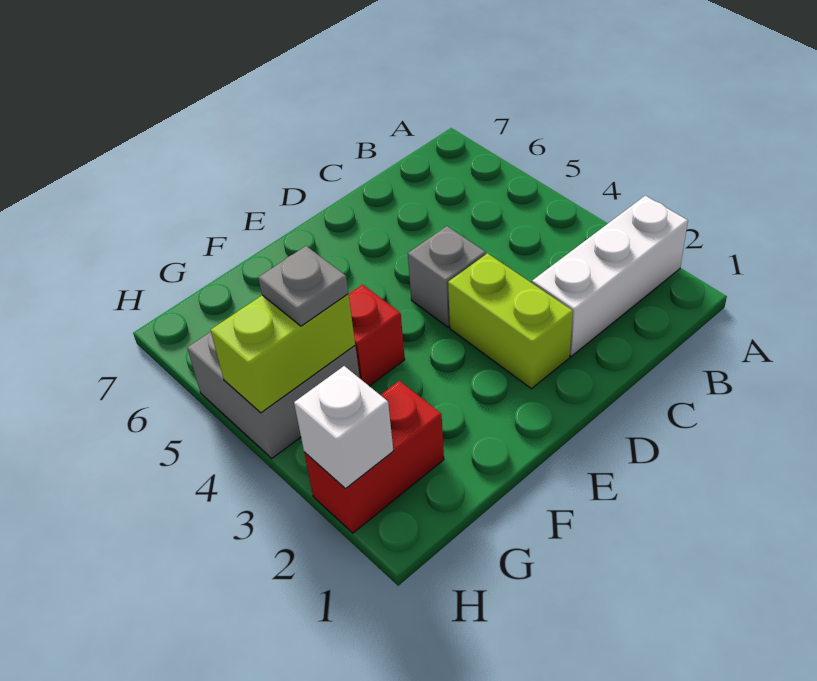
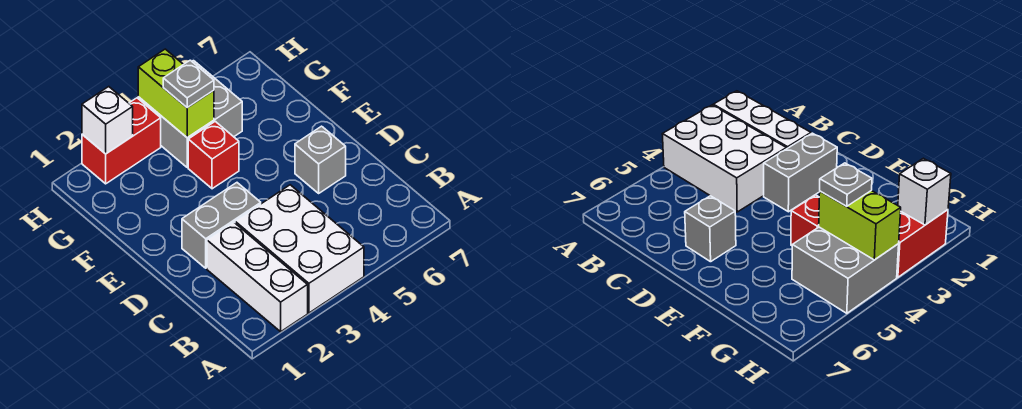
none -> white 2x3 brick [235,185,364,313]
lime 1x2 brick [448,253,573,389] -> grey 1x2 brick [182,183,261,268]
grey 1x1 brick [408,226,486,327] -> grey 1x1 brick moved to [295,126,346,193]
red 1x2 brick [304,381,444,533] -> red 1x2 brick turned to [82,98,161,184]

